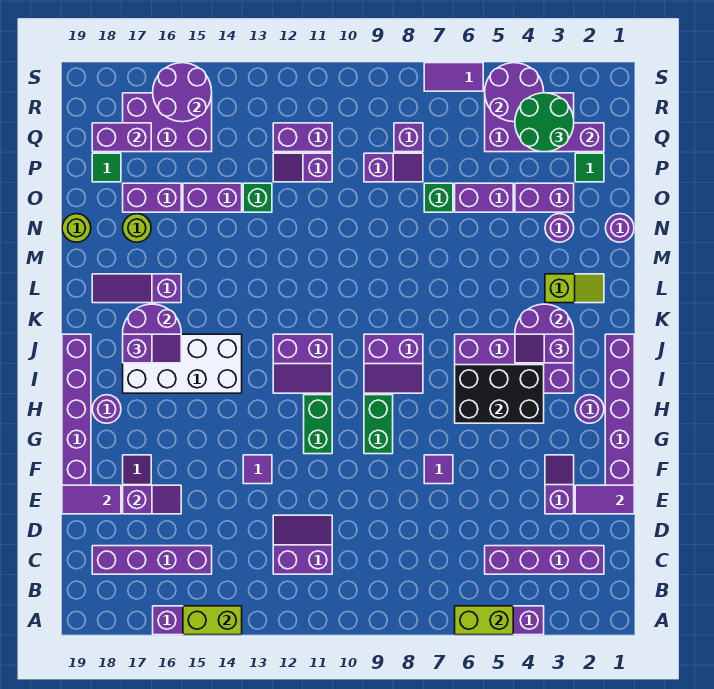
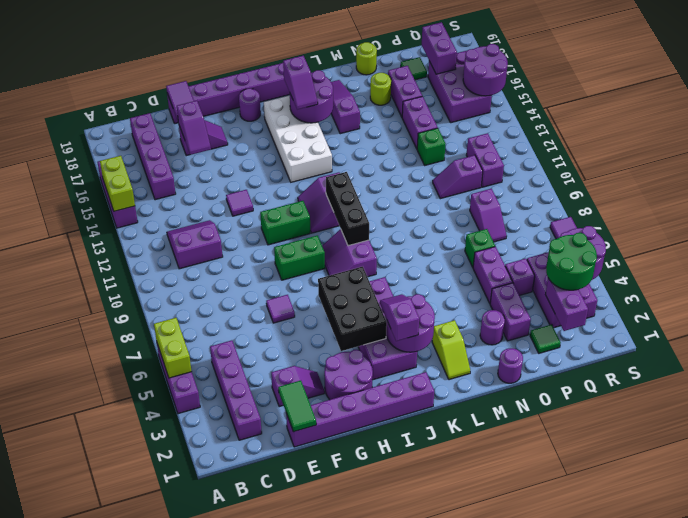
purple 2x2 slope [273,515,332,574] -> purple 2x2 slope turned to [167,220,223,269]
purple 1x2 tile [575,485,634,514] -> green 1x2 tile [278,381,316,432]
purple 1x1 round brick [575,395,604,423] -> purple 2x2 round brick [324,350,373,400]
none -> black 1x3 brick [326,172,369,246]
purple 1x2 slope [273,153,332,182] -> purple 1x2 slope turned to [433,155,483,199]
purple 1x1 brick [394,123,423,152] -> purple 1x1 brick moved to [505,259,535,295]

